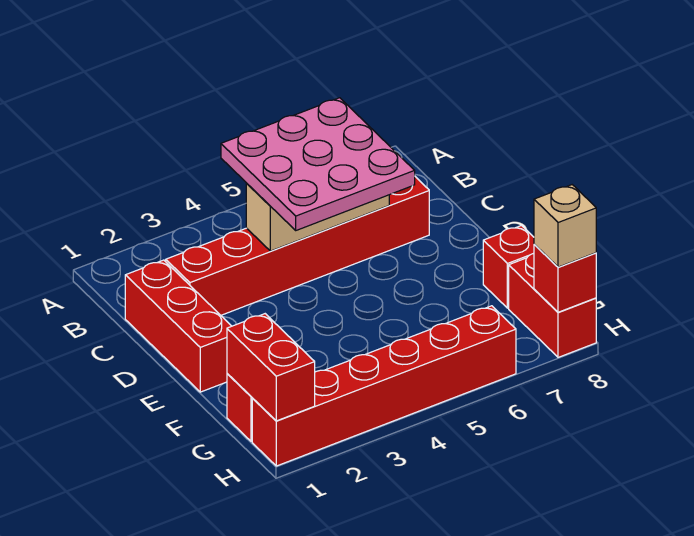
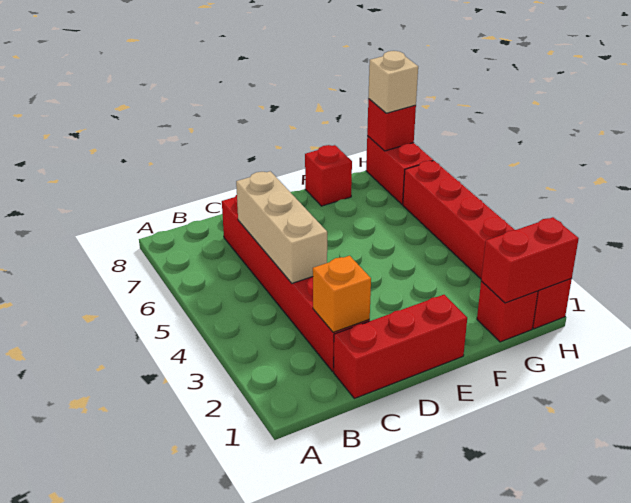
pink 3x3 plate [221,98,415,230] -> none
none -> orange 1x1 brick [313,256,371,332]
red 1x2 brick [509,253,596,357] -> red 1x2 brick turned to [366,136,433,205]

